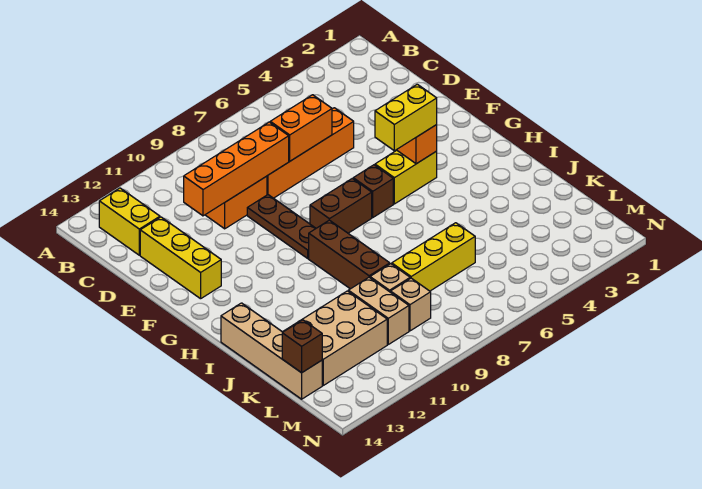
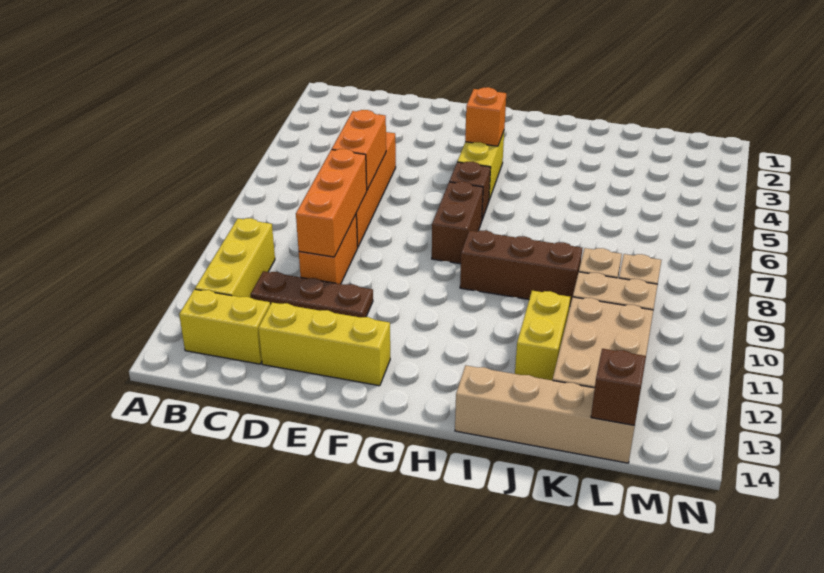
orange 1x4 brick [184,122,289,216] -> orange 1x3 brick [296,149,367,257]
brown 1x3 plate [247,195,316,258] -> brown 1x3 plate moved to [250,271,373,318]
yellow 1x2 brick [375,84,437,151] -> yellow 1x2 brick moved to [515,291,570,380]
yellow 1x3 brick [392,223,475,291] -> yellow 1x3 brick moved to [195,218,275,298]

